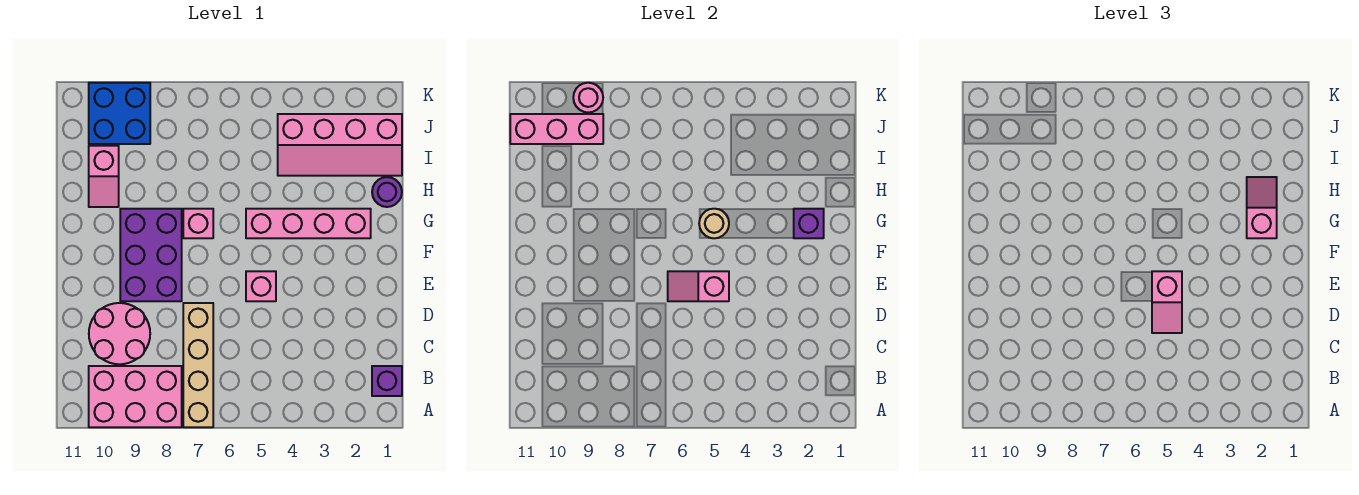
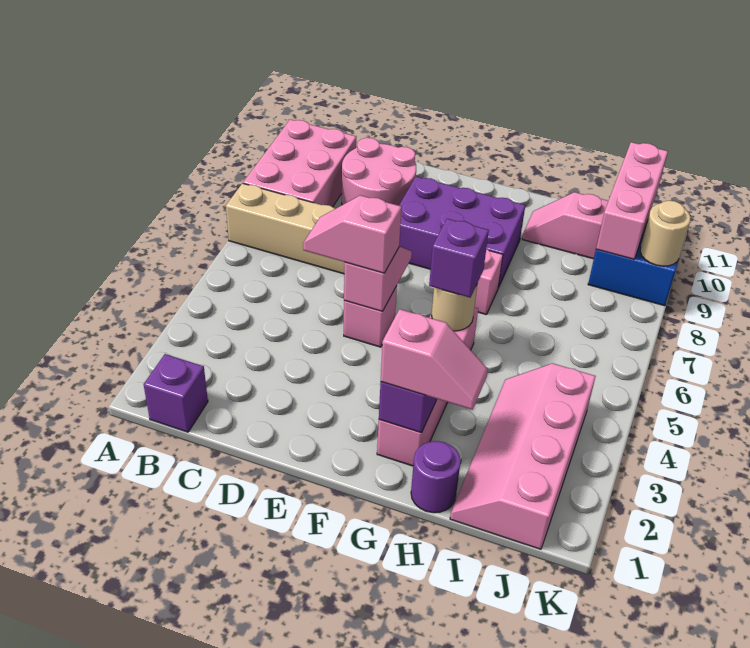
none -> purple 1x1 brick [429,219,489,298]
pink 1x1 round brick [573,83,603,113] -> tan 1x1 round brick [640,201,691,266]

